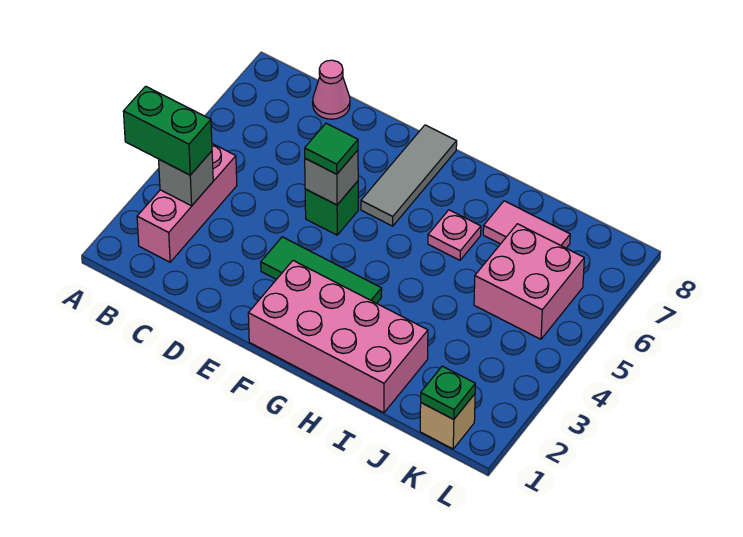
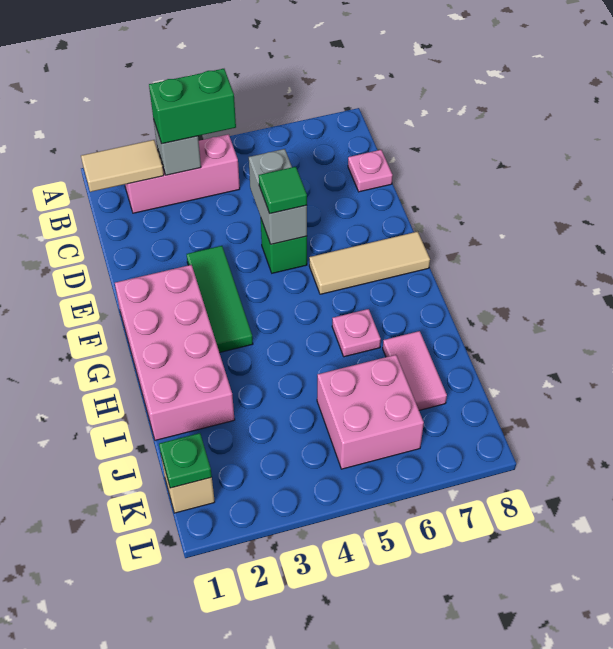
green 1x2 brick [123,86,212,175] -> green 1x2 brick turned to [149,69,236,144]
none -> tan 1x2 tile [81,140,164,192]
pink 1x1 cone [313,60,350,119] -> pink 1x1 plate [348,150,393,192]
grey 1x1 brick [305,150,358,205] -> grey 1x2 brick [249,149,307,244]
grey 1x3 tile [361,125,457,226] -> tan 1x3 tile [309,232,430,294]

